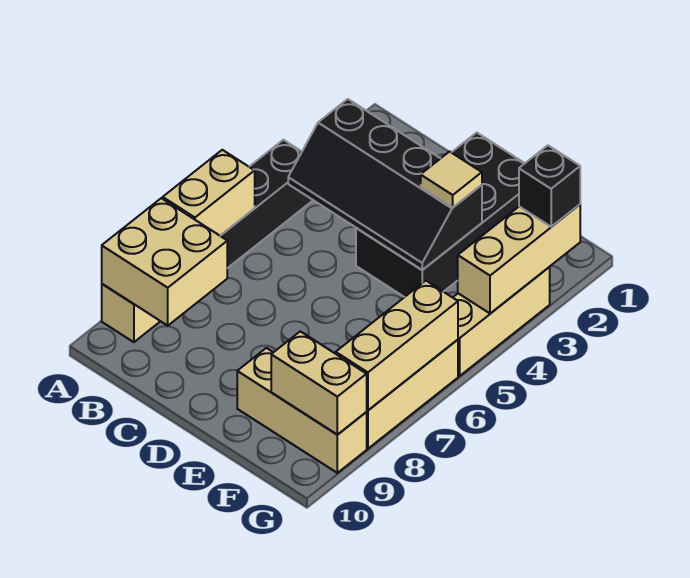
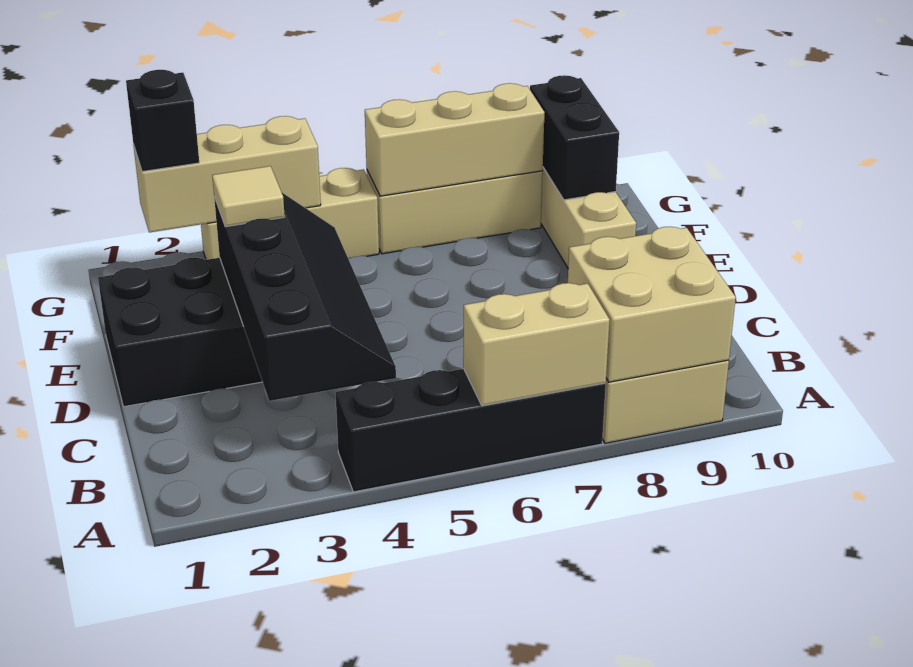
tan 1x2 brick [271,331,367,434] -> black 1x2 brick [530,75,619,200]

